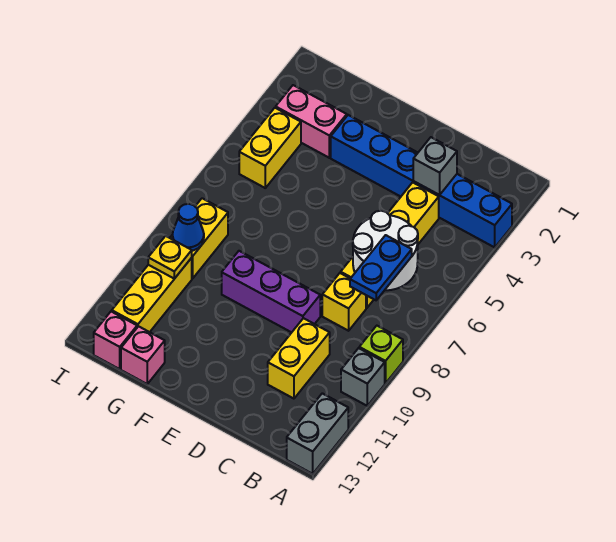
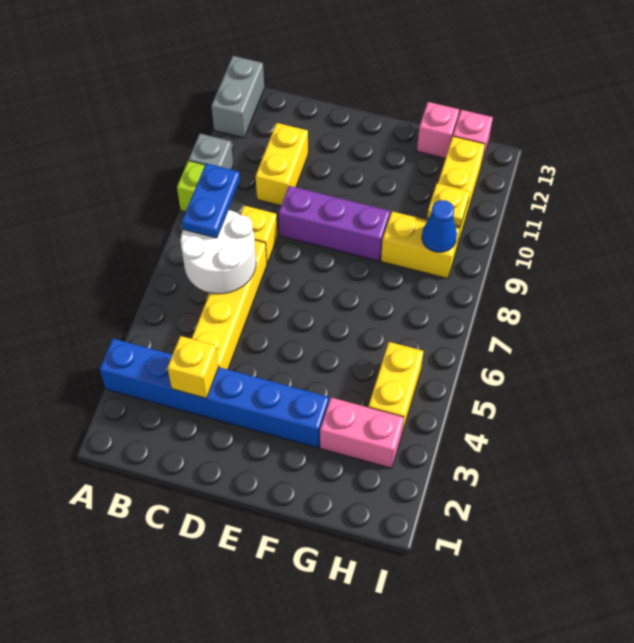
grey 1x1 brick [413,137,457,195] -> yellow 1x1 brick [168,336,219,398]
yellow 1x2 brick [170,198,228,279] -> yellow 1x2 brick turned to [381,211,460,279]

